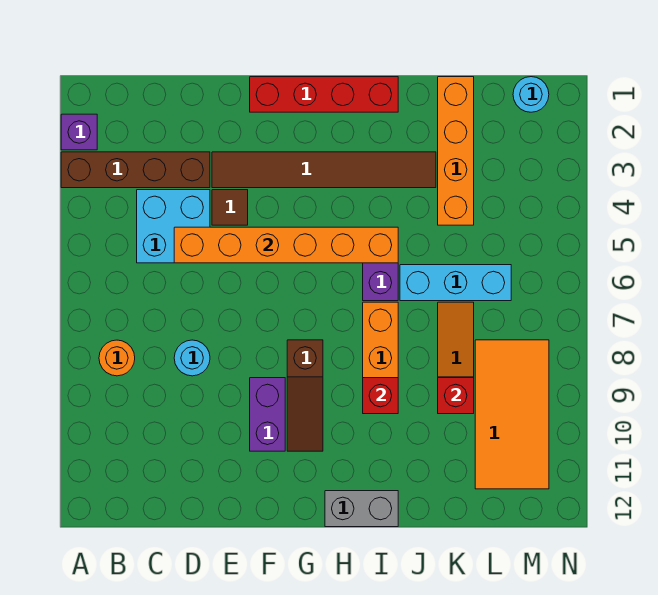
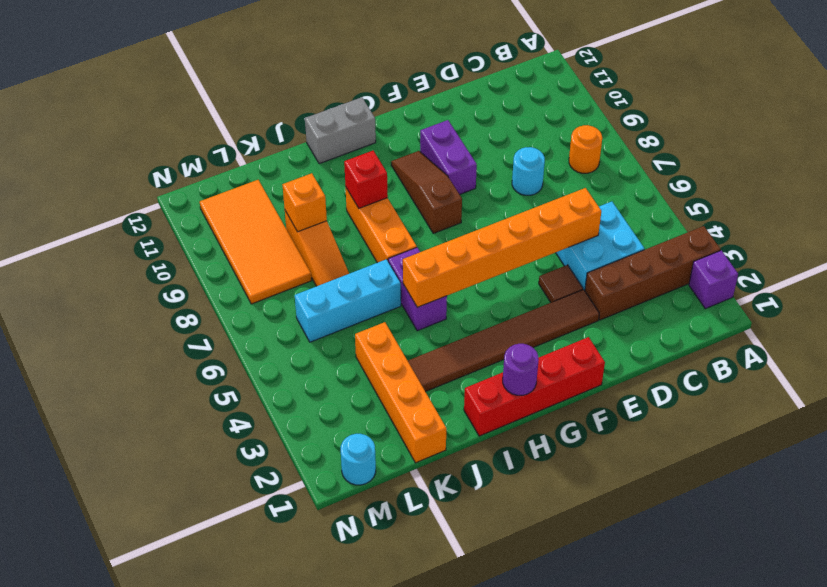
none -> purple 1x1 round brick [503,344,539,395]
red 1x1 brick [438,378,474,414] -> orange 1x1 brick [282,173,327,232]

